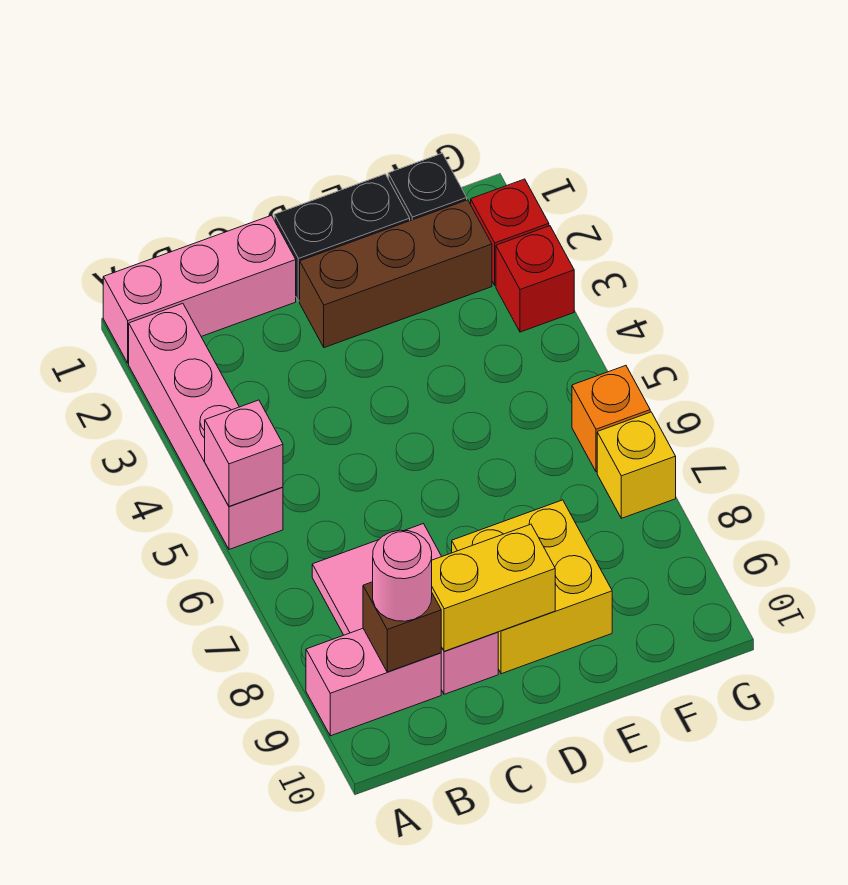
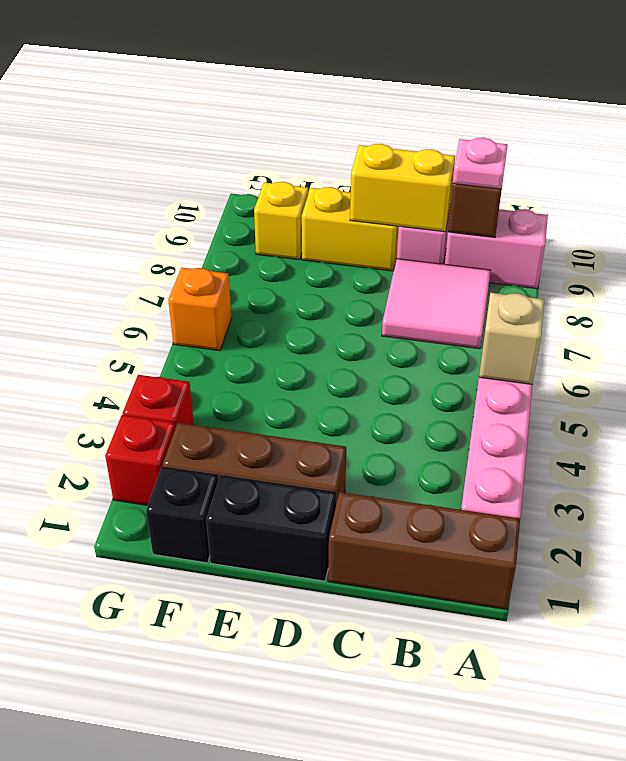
pink 1x3 brick [103,215,296,363] -> brown 1x3 brick [328,492,520,610]
pink 1x1 brick [205,400,283,506] -> tan 1x1 brick [479,293,544,384]
pink 1x1 round brick [373,530,432,621] -> pink 1x1 plate [453,138,508,189]
yellow 2x2 brick [452,500,612,674] -> yellow 1x2 brick [302,187,399,271]
yellow 1x1 brick [597,412,676,518] -> yellow 1x1 brick moved to [254,182,308,260]

